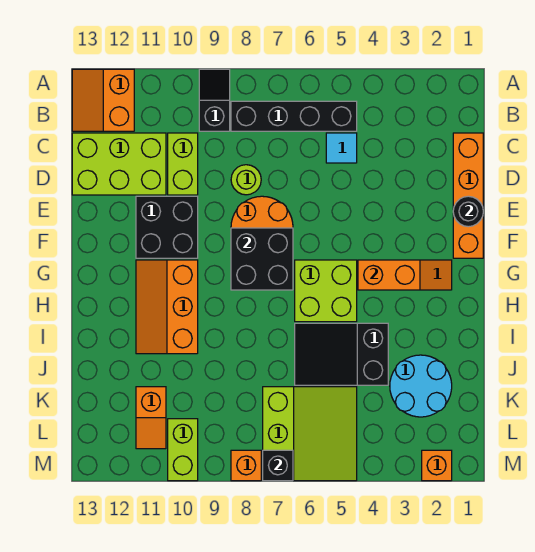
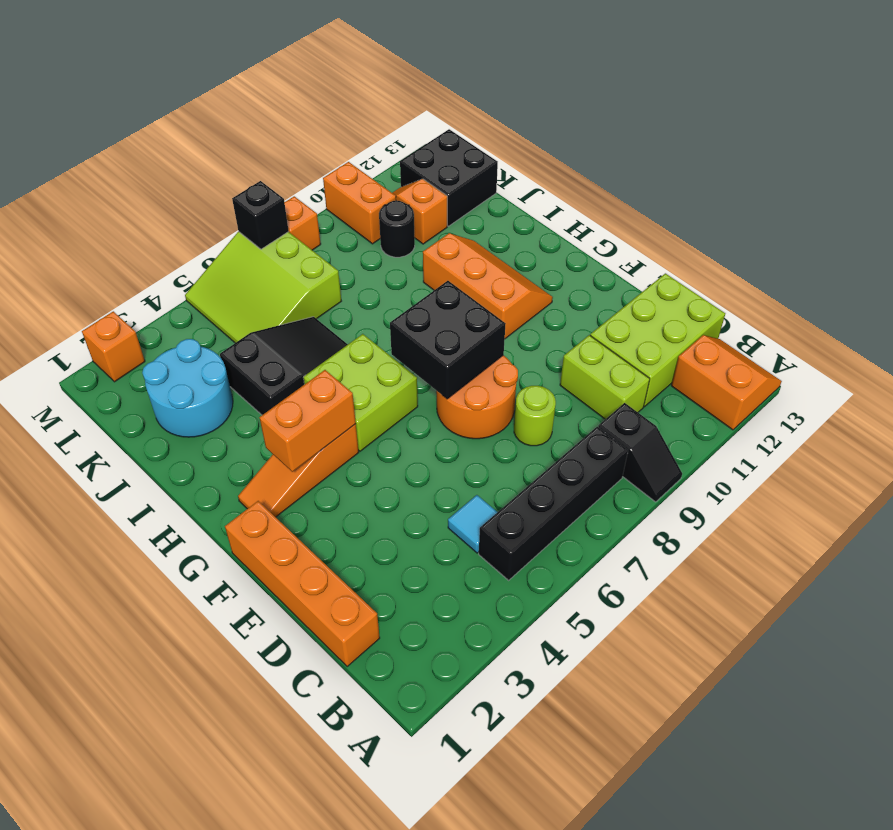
black 1x1 round brick [453,196,483,227] -> black 1x1 round brick moved to [379,201,415,257]
black 2x2 brick [136,196,198,258] -> black 2x2 brick moved to [400,129,498,226]
lime 1x2 brick [168,419,198,481] -> orange 1x2 brick [323,162,396,244]

